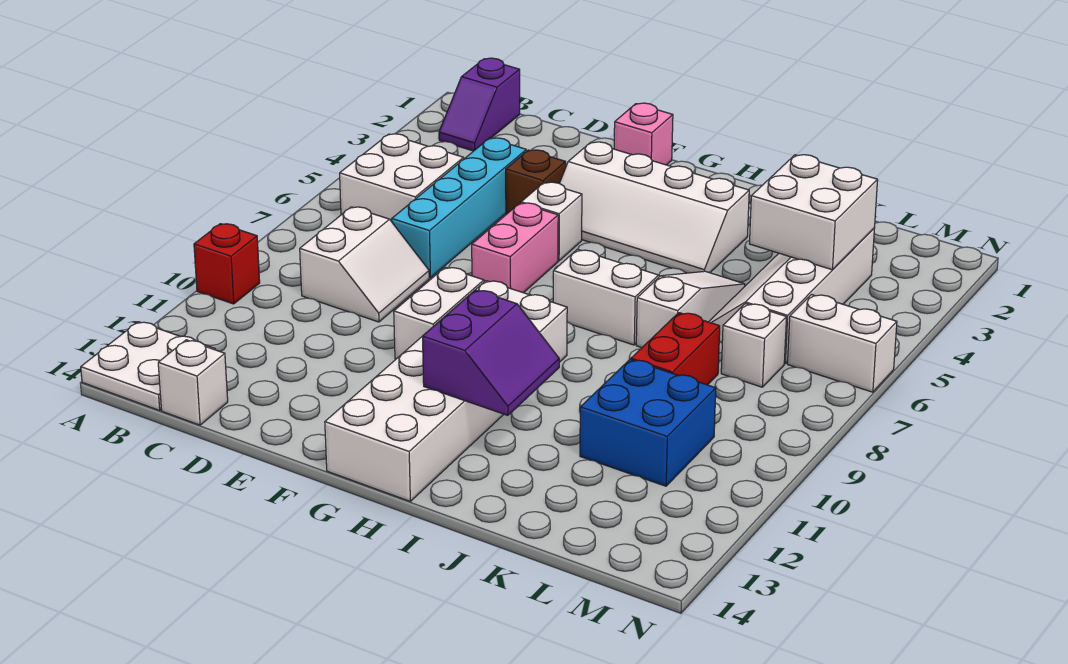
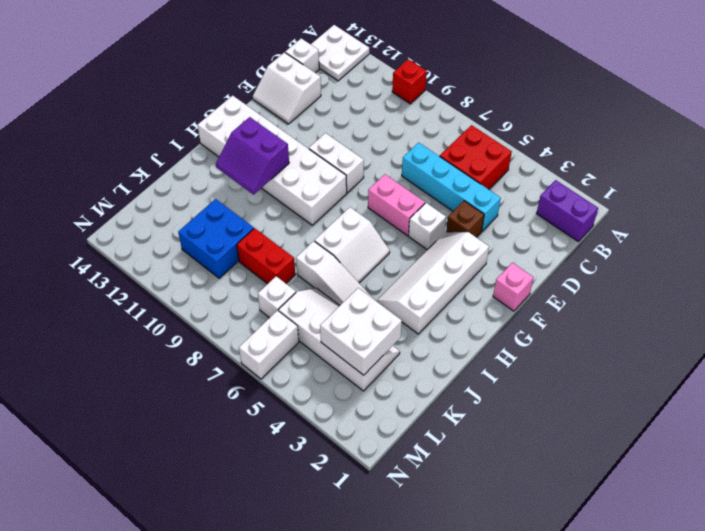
purple 1x2 slope [439,58,520,151] -> purple 1x2 brick [536,180,598,241]
white 2x2 brick [340,134,464,222] -> red 2x2 brick [440,125,512,189]
white 2x2 slope [300,207,429,322] -> white 2x2 slope moved to [253,52,321,124]

